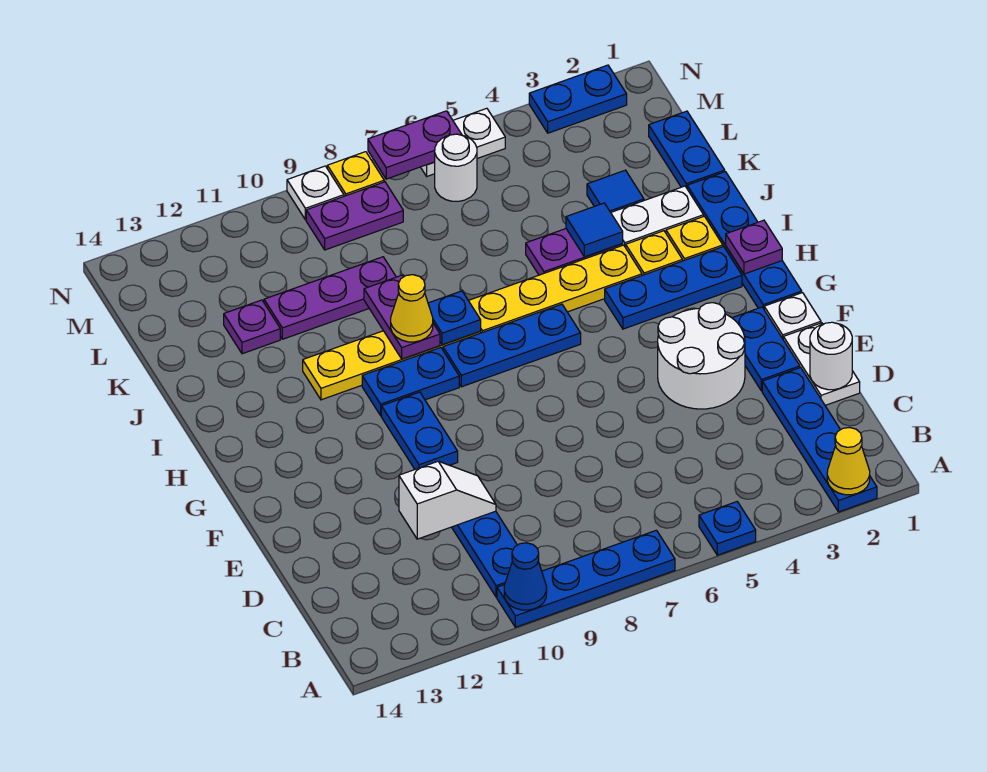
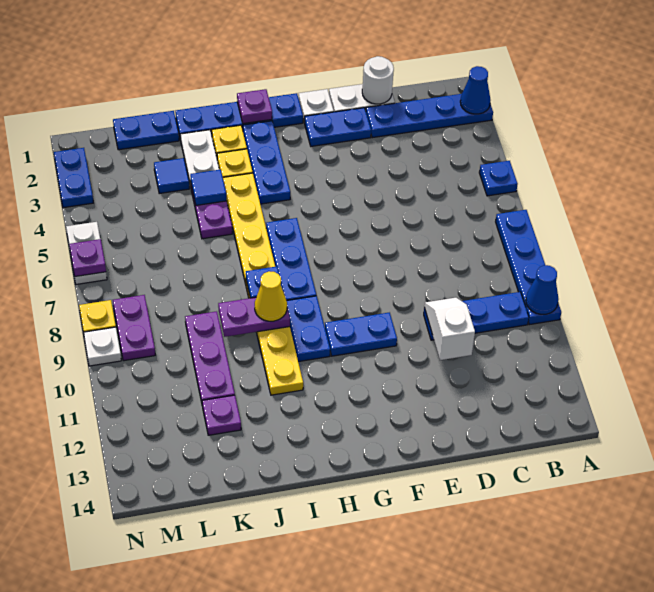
yellow 1x1 cone [827,428,870,495] -> blue 1x1 cone [460,66,490,114]
white 2x2 round brick [658,303,745,409] -> none
white 1x1 round brick [435,134,477,201] -> none
purple 1x2 plate [368,111,462,179] -> purple 1x1 plate [69,239,106,277]

